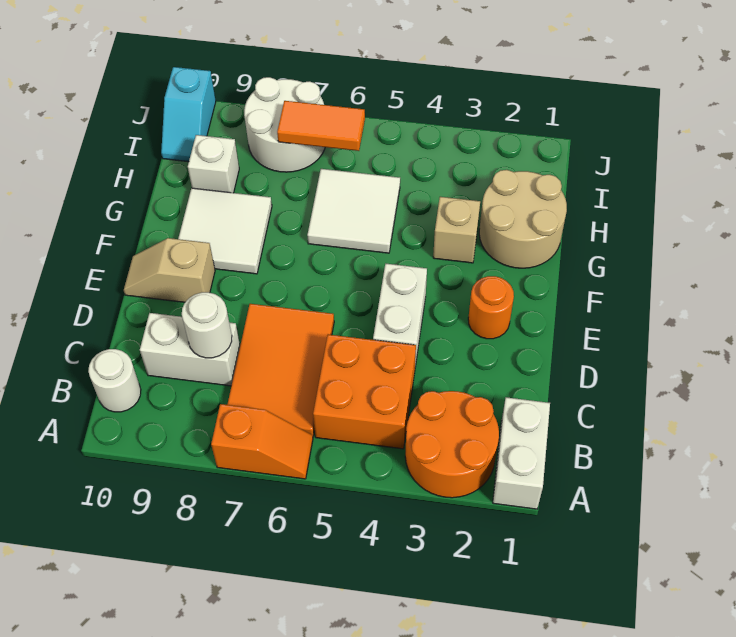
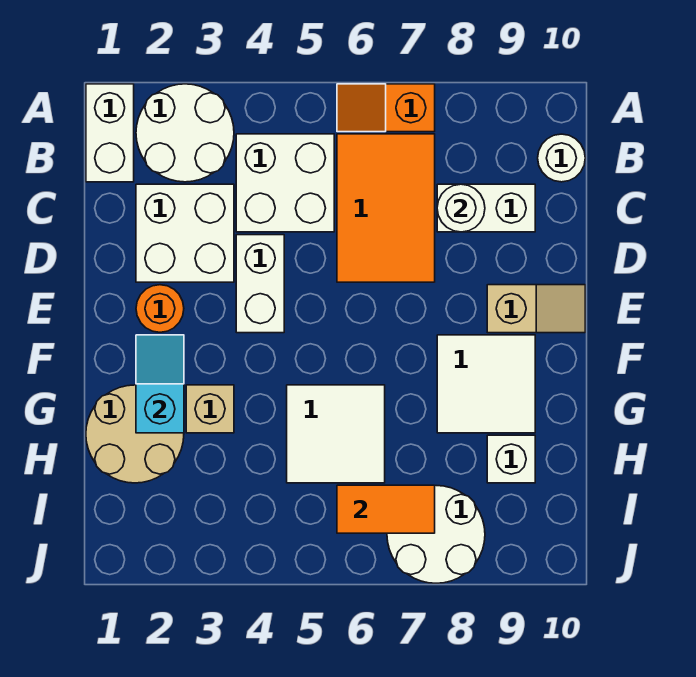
orange 2x2 round brick [405,391,499,498] -> white 2x2 round brick [136,84,234,182]
orange 2x2 brick [313,334,416,449] -> white 2x2 brick [236,134,334,232]
none -> white 2x2 brick [136,184,234,282]
cyan 1x2 slope [161,67,216,162] -> cyan 1x2 slope moved to [136,335,184,433]

